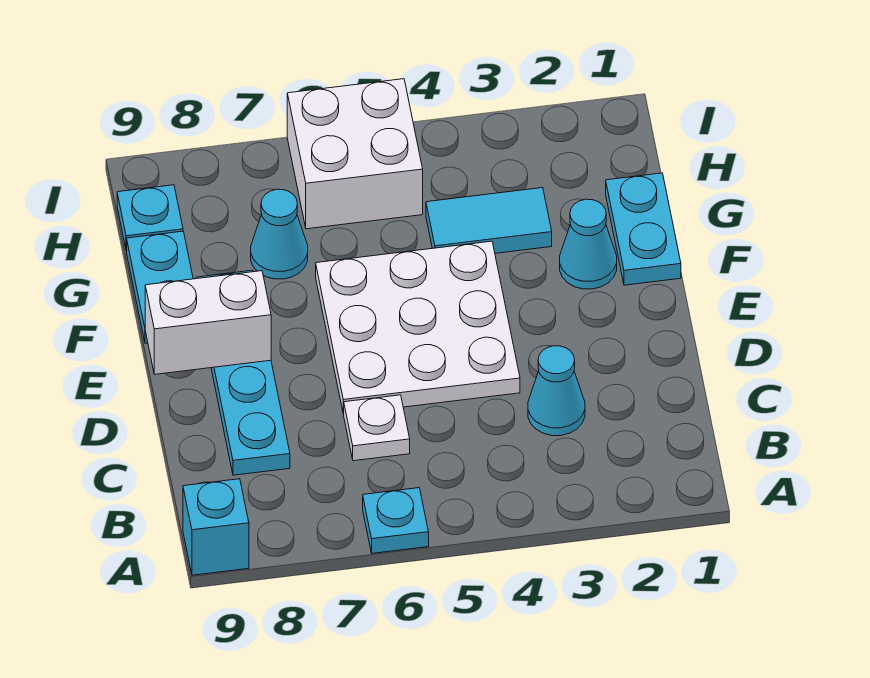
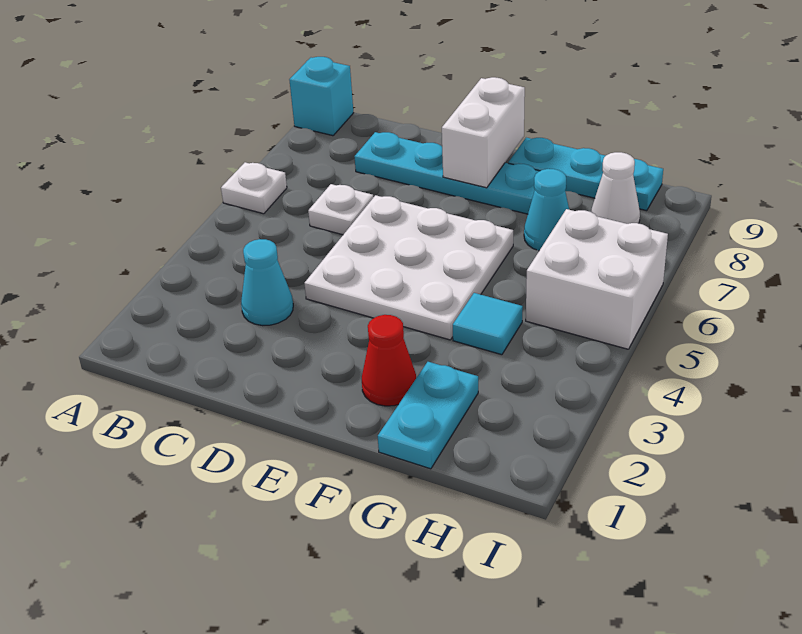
cyan 1x1 plate [363,488,429,553] -> white 1x1 plate [221,162,287,214]
cyan 1x2 plate [606,173,681,285] -> cyan 1x2 plate turned to [378,362,478,469]
cyan 1x1 cone [560,199,617,289] -> red 1x1 cone [362,315,416,406]
cyan 1x2 tile [426,188,552,253] -> cyan 1x1 tile [453,293,523,355]
none -> white 1x1 cone [591,152,640,224]

